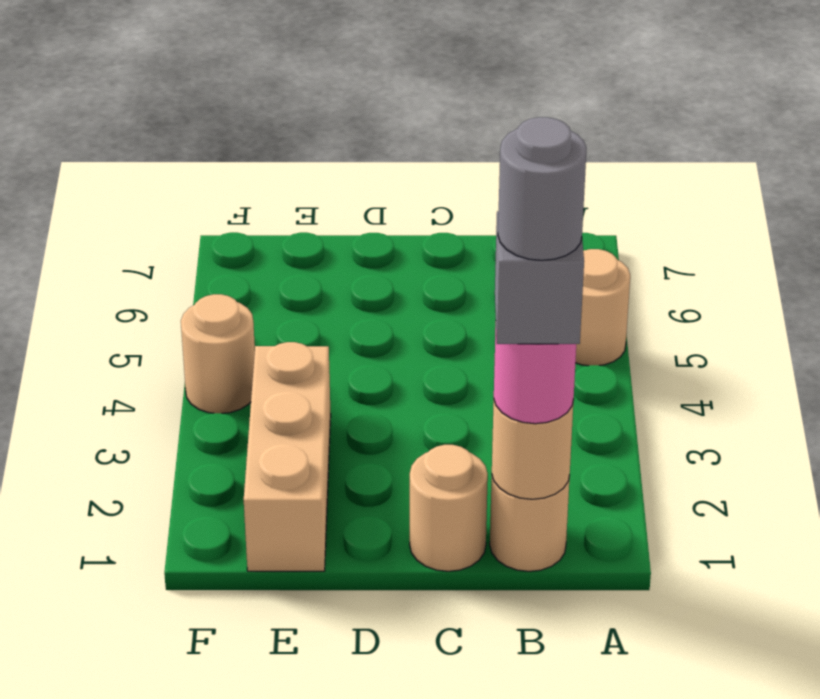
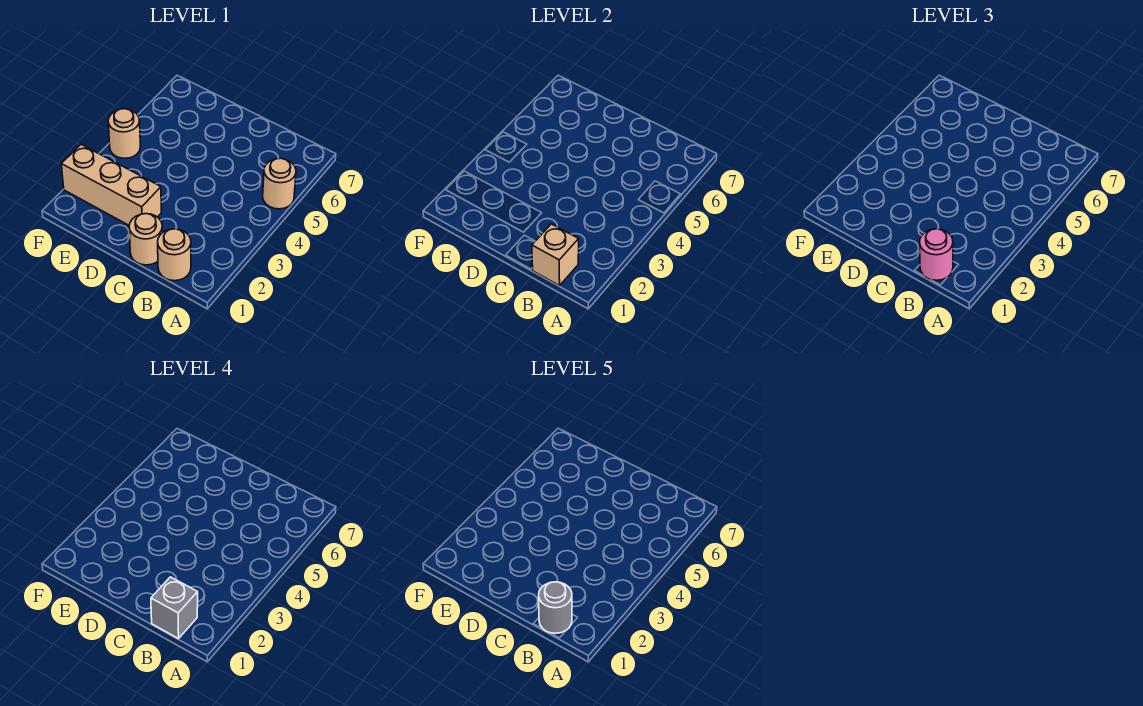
tan 1x1 round brick [492,400,574,499] -> tan 1x1 brick [532,224,579,286]
tan 1x3 brick [244,342,331,571] -> tan 1x3 brick turned to [61,145,161,225]

